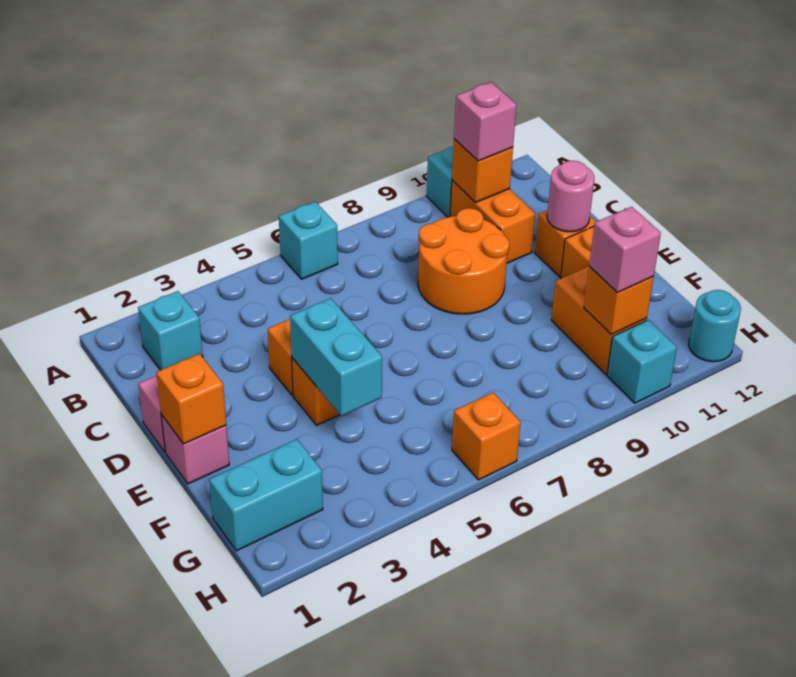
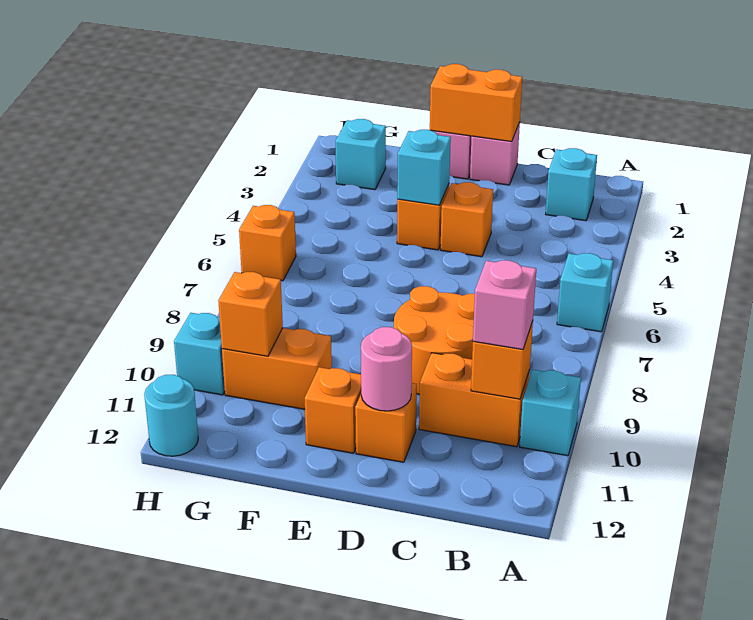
orange 1x1 brick [156,354,226,444] -> orange 1x2 brick [430,64,522,142]
cyan 1x2 brick [290,298,382,416] -> cyan 1x1 brick [397,130,451,205]
cyan 1x2 brick [209,439,323,551] -> cyan 1x1 brick [335,119,386,190]
pink 1x1 brick [589,207,661,292] -> none

